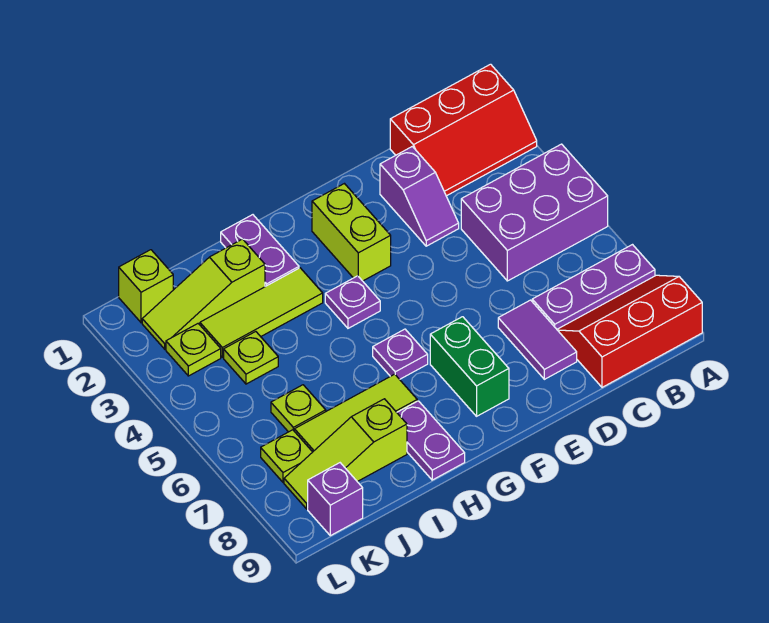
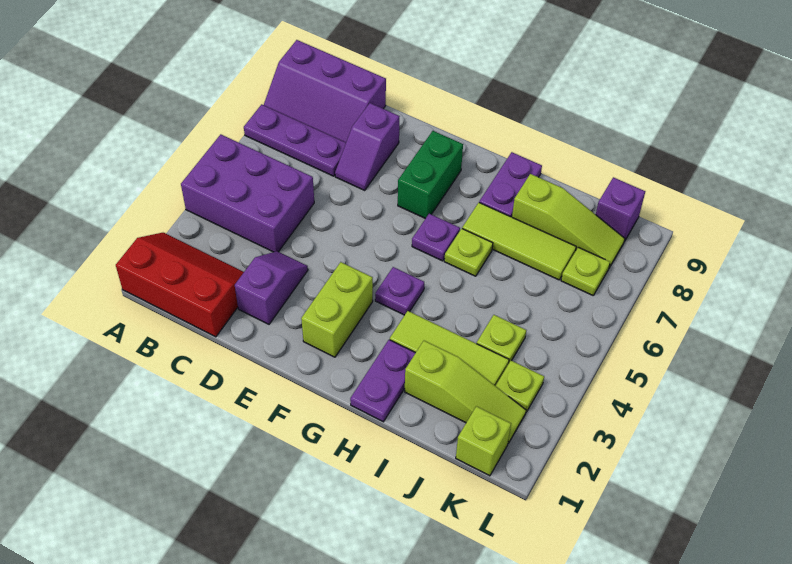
red 2x3 slope [557,275,702,387] -> purple 2x3 slope [264,40,386,142]
purple 1x2 tile [498,300,577,379] -> purple 1x2 slope [335,103,400,190]
lime 1x1 plate [271,385,326,432] -> lime 1x1 plate moved to [444,229,493,276]

